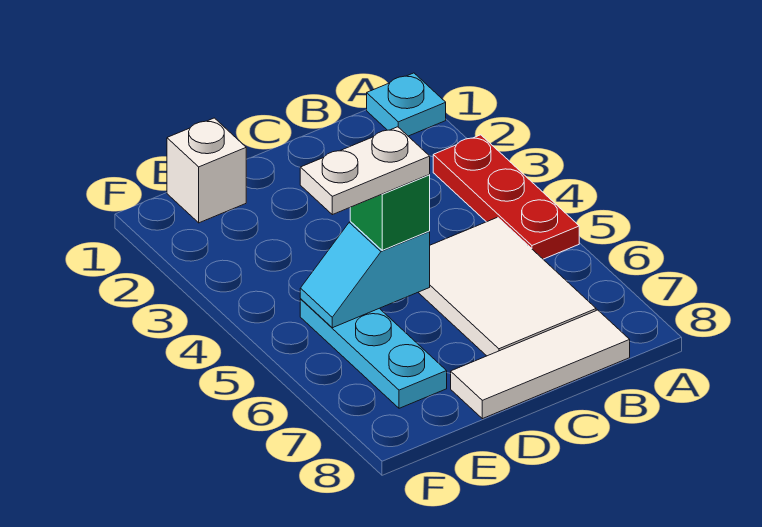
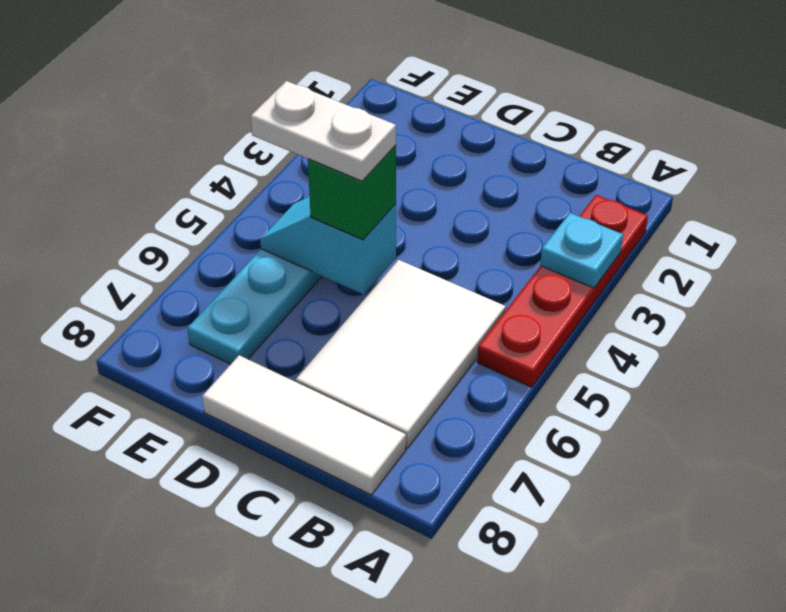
cyan 1x1 plate [367,73,446,136] -> cyan 1x1 plate moved to [540,213,623,288]
red 1x3 plate [433,135,579,259] -> red 1x4 plate [477,195,648,387]
white 1x1 brick [167,118,246,223] -> none

